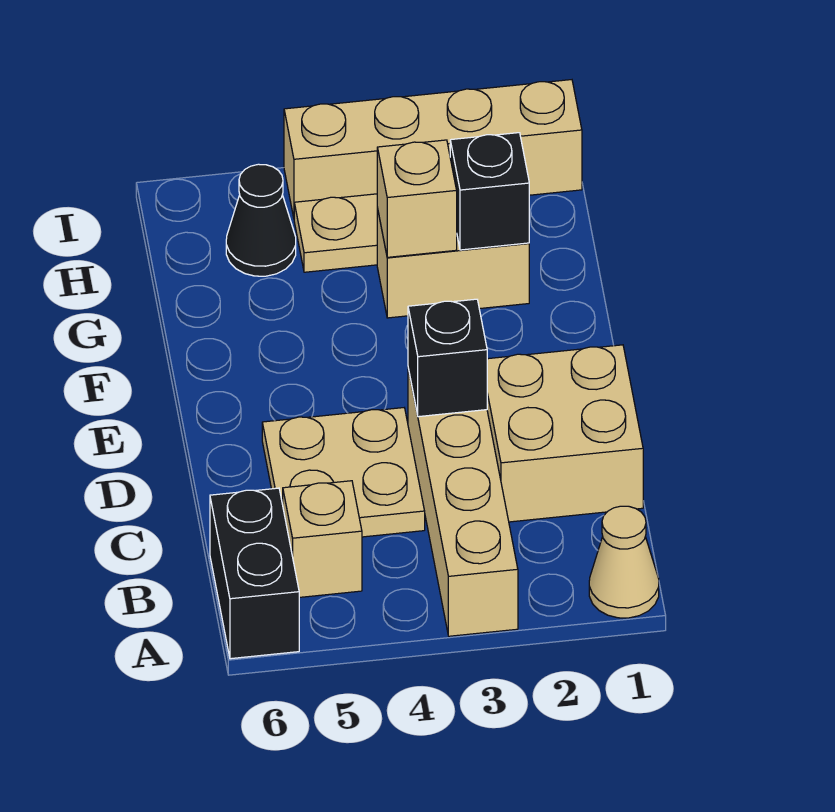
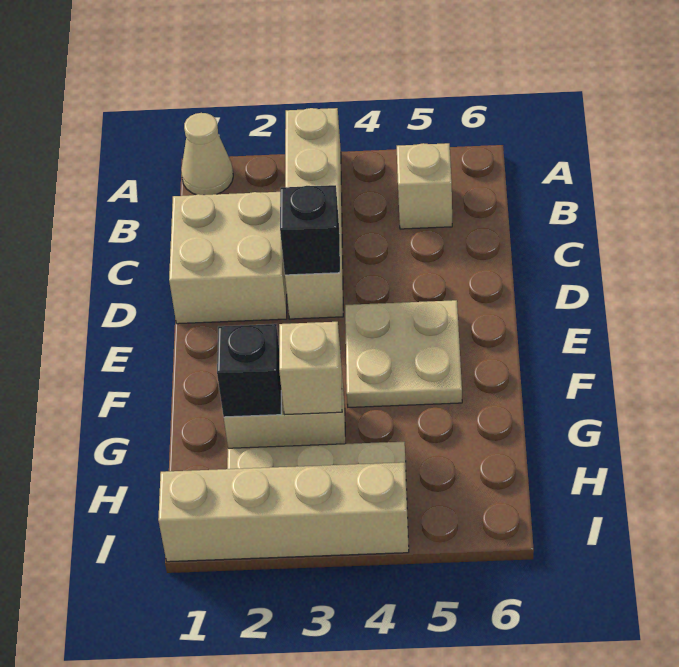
black 1x2 brick [210,488,299,659] -> none
tan 2x2 plate [262,408,425,537] -> tan 2x2 plate moved to [345,300,462,407]
black 1x1 cone [226,164,296,276] -> none

